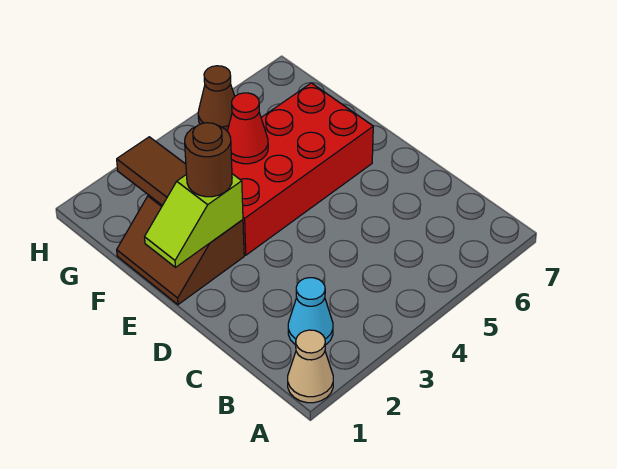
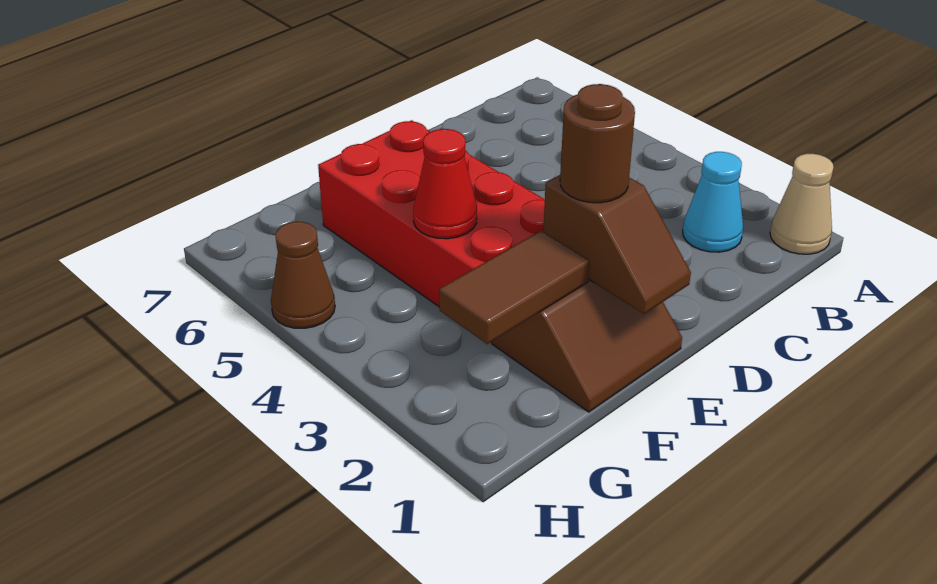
lime 1x2 slope [145,174,243,267] -> brown 1x2 slope [543,175,691,314]

